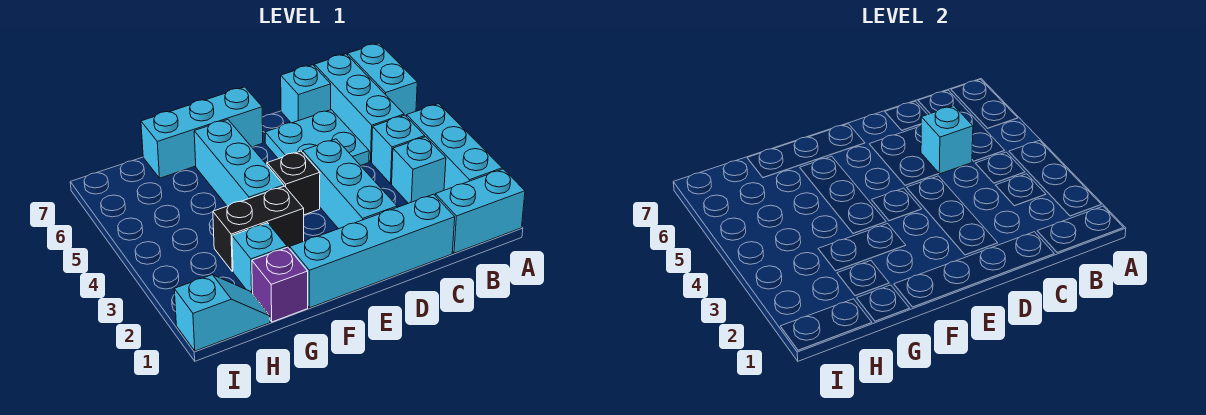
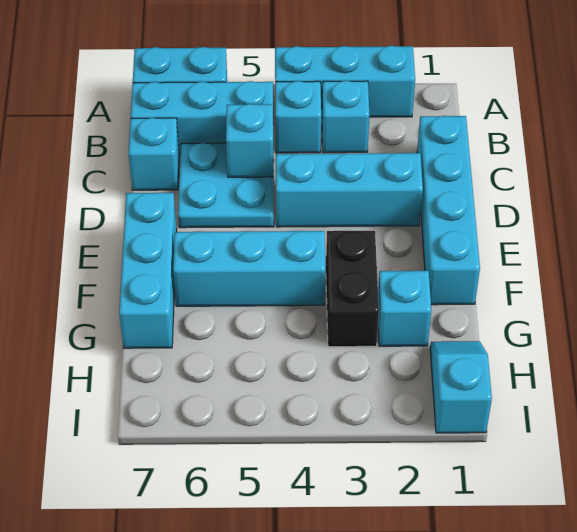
cyan 1x2 brick [435,169,525,253] -> none
black 1x1 brick [267,151,320,215] -> none
purple 1x1 brick [252,247,308,322] -> none

